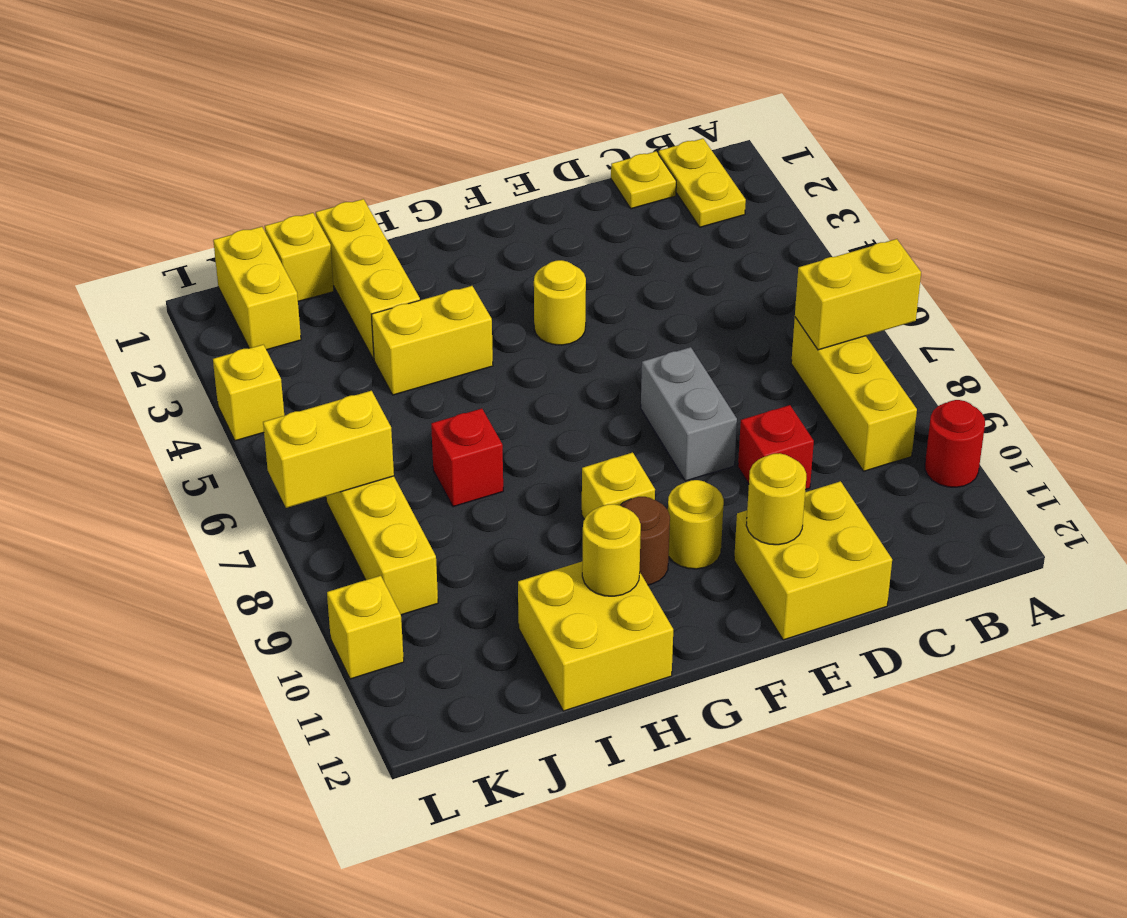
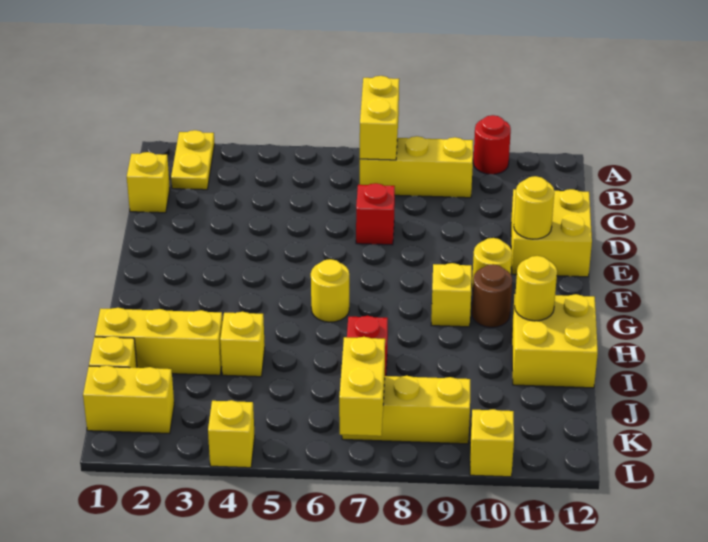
yellow 1x2 plate [659,139,746,227] -> yellow 1x2 plate turned to [171,130,215,190]
yellow 1x1 plate [611,151,676,209] -> yellow 1x1 brick [127,152,170,213]
red 1x1 brick [738,405,814,490] -> red 1x1 brick moved to [356,183,395,245]
grey 1x2 brick [641,347,737,481] -> none
yellow 1x1 round brick [534,260,586,345] -> yellow 1x1 round brick moved to [311,259,349,322]
yellow 1x2 brick [372,286,493,395] -> yellow 1x1 brick [220,312,265,377]

